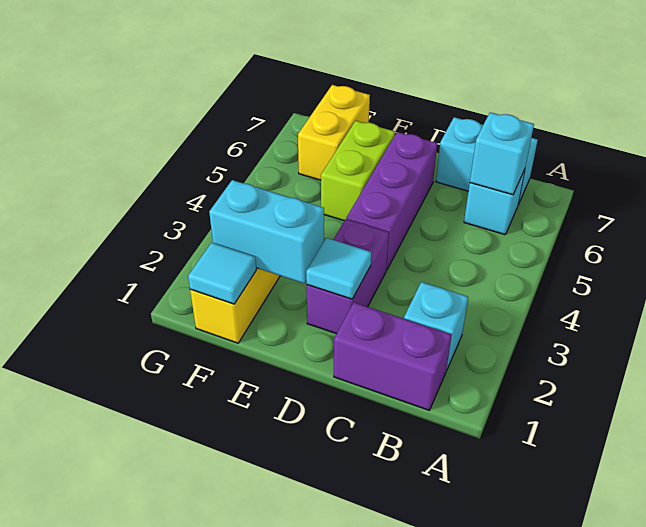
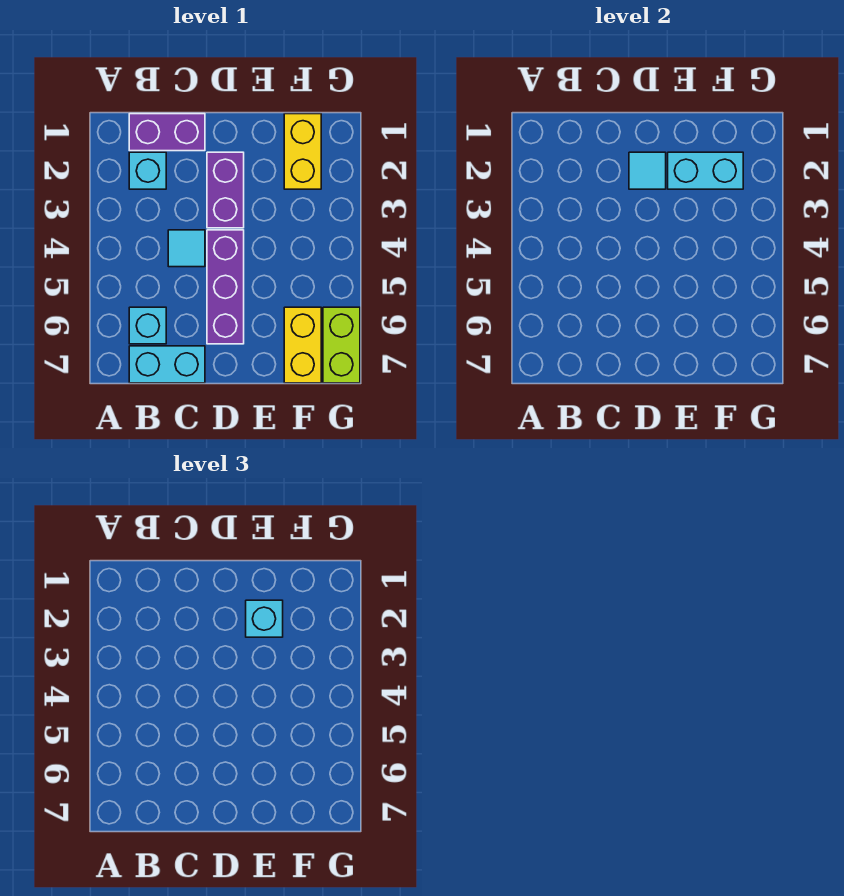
cyan 1x1 brick [470,112,534,195] -> cyan 1x1 brick moved to [246,600,283,637]
lime 1x2 brick [321,121,395,221] -> lime 1x2 brick moved to [323,307,360,383]
cyan 1x1 tile [188,242,256,304] -> cyan 1x1 tile moved to [168,230,205,267]

